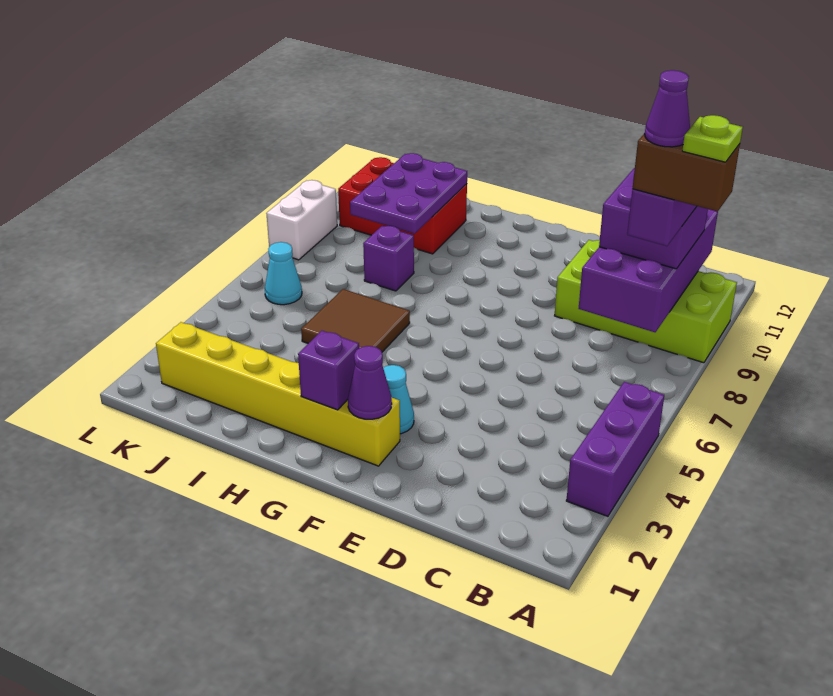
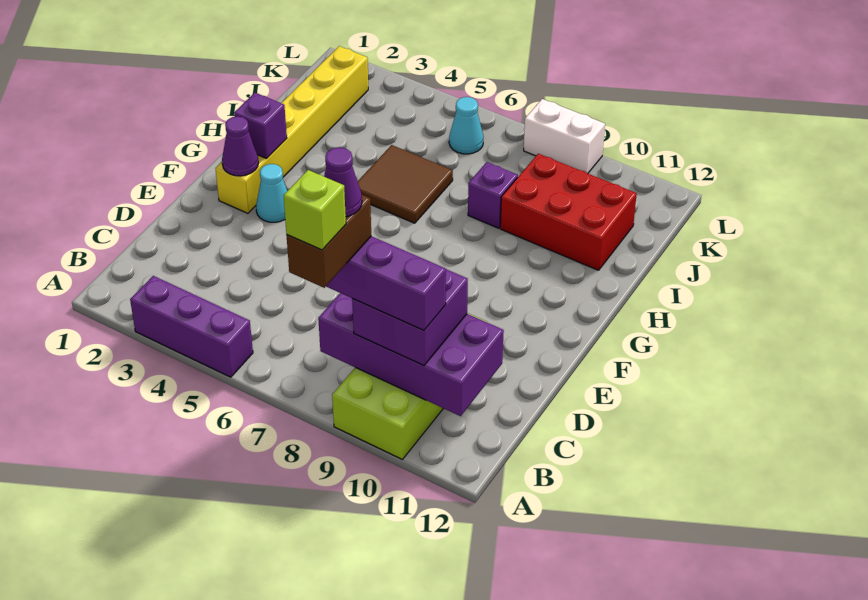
lime 1x1 plate [682,115,743,162] -> lime 1x1 brick [284,170,346,250]
purple 2x3 plate [350,153,467,234] -> none
red 2x3 brick [338,157,467,254] -> red 2x3 brick turned to [500,154,637,270]

